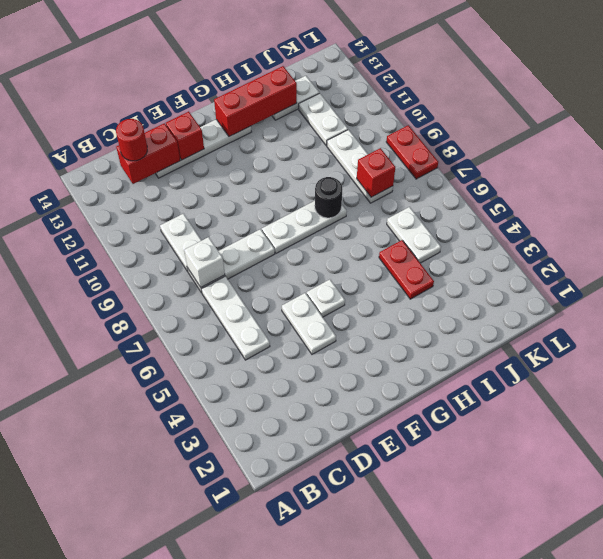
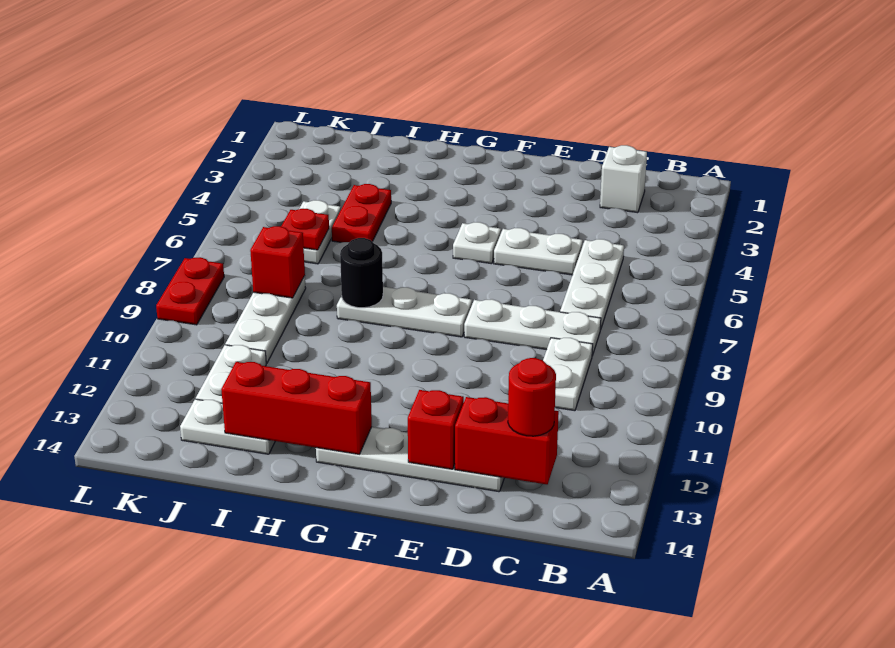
white 1x1 brick [184,237,225,287] -> white 1x1 brick moved to [600,145,647,213]
white 1x2 plate [282,293,336,354] -> white 1x2 plate turned to [494,228,583,275]
none -> red 1x1 plate [281,209,329,250]

